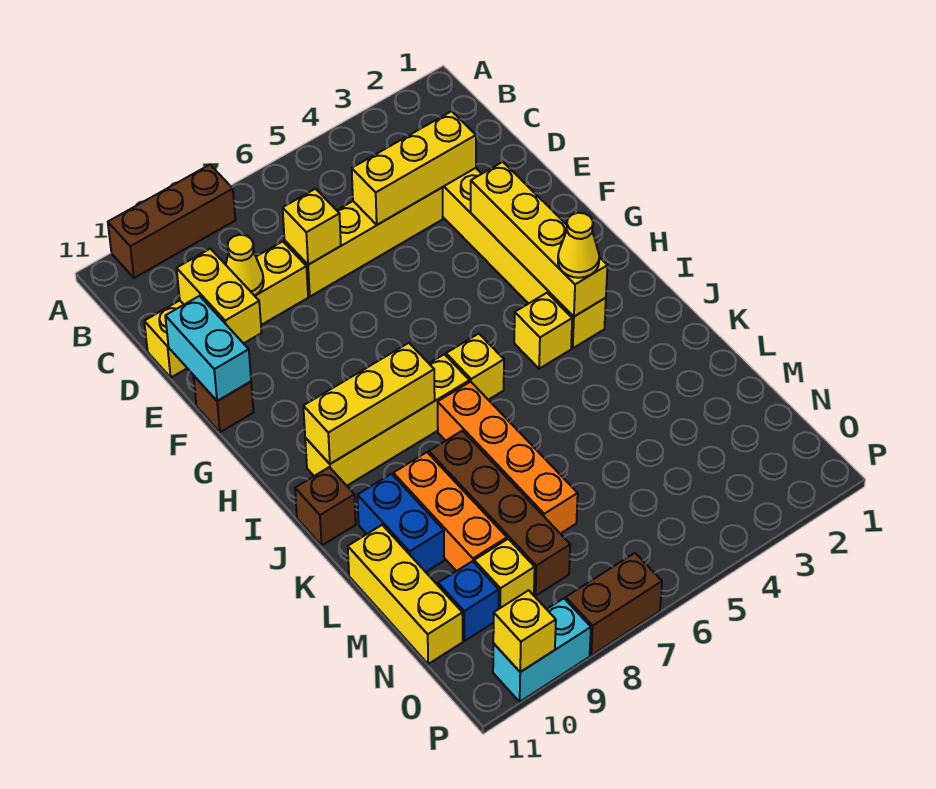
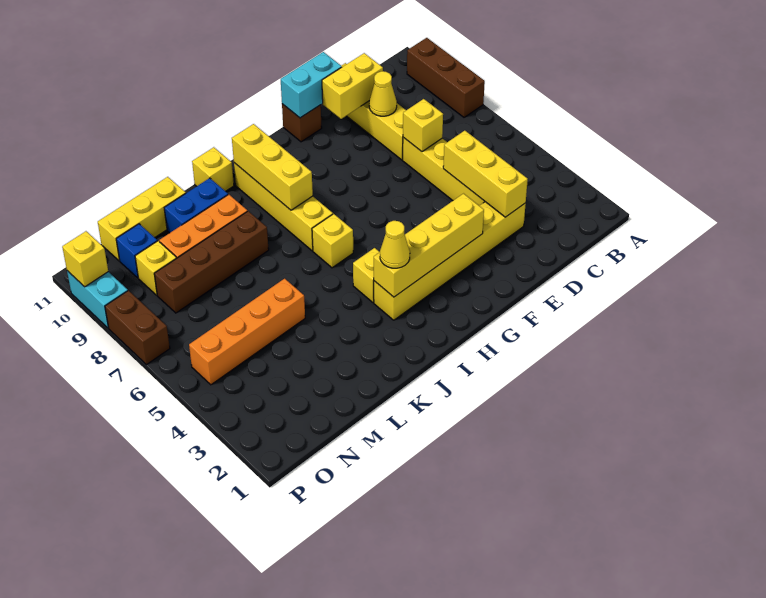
orange 1x4 brick [438,382,578,534] -> orange 1x4 brick moved to [189,279,305,385]
brown 1x1 brick [295,467,356,545] -> yellow 1x1 brick [192,147,234,191]

